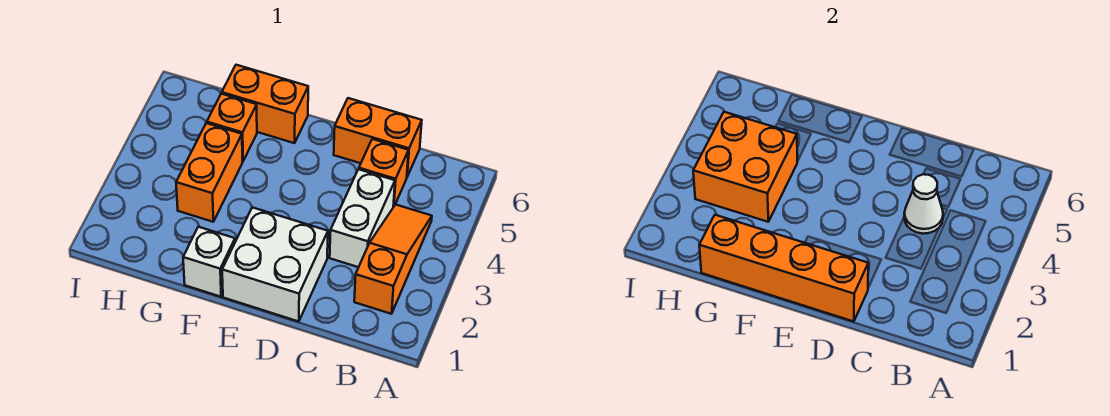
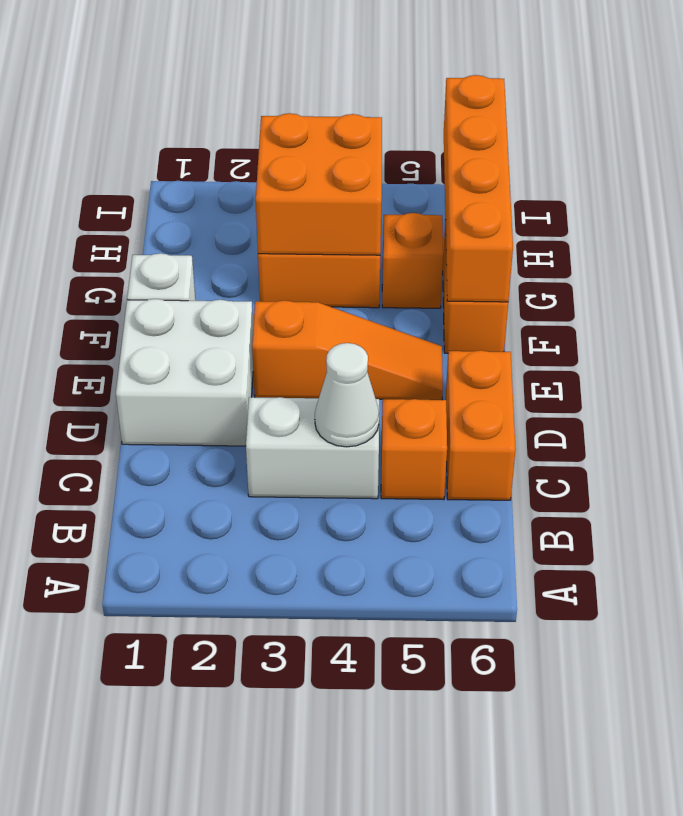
orange 1x3 slope [354,204,432,314] -> orange 1x3 slope moved to [252,300,443,400]
orange 1x4 brick [699,215,868,322] -> orange 1x4 brick moved to [444,75,513,302]

